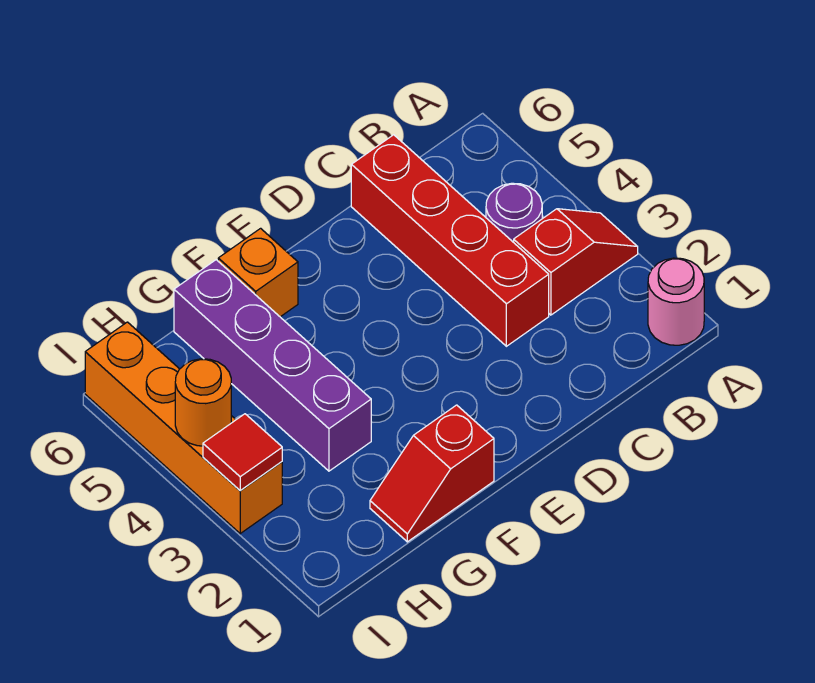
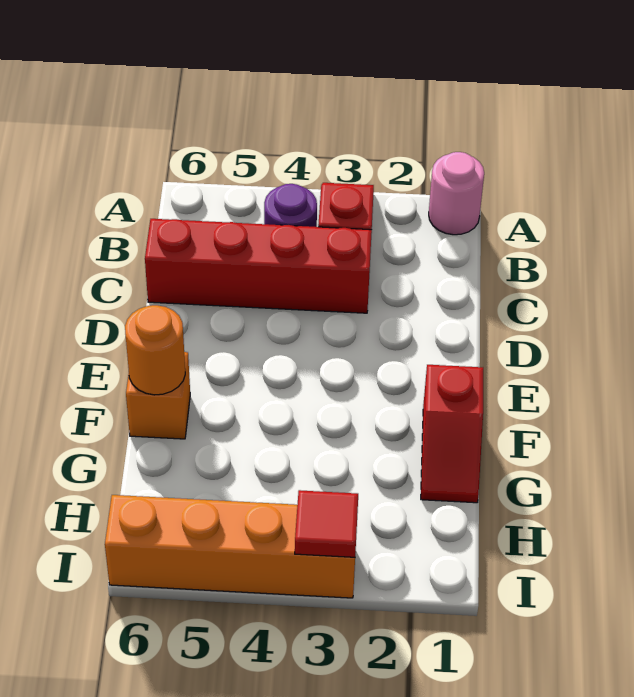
purple 1x4 brick [174,260,371,471] -> none
orange 1x1 round brick [175,359,231,446] -> orange 1x1 round brick moved to [125,305,185,395]

